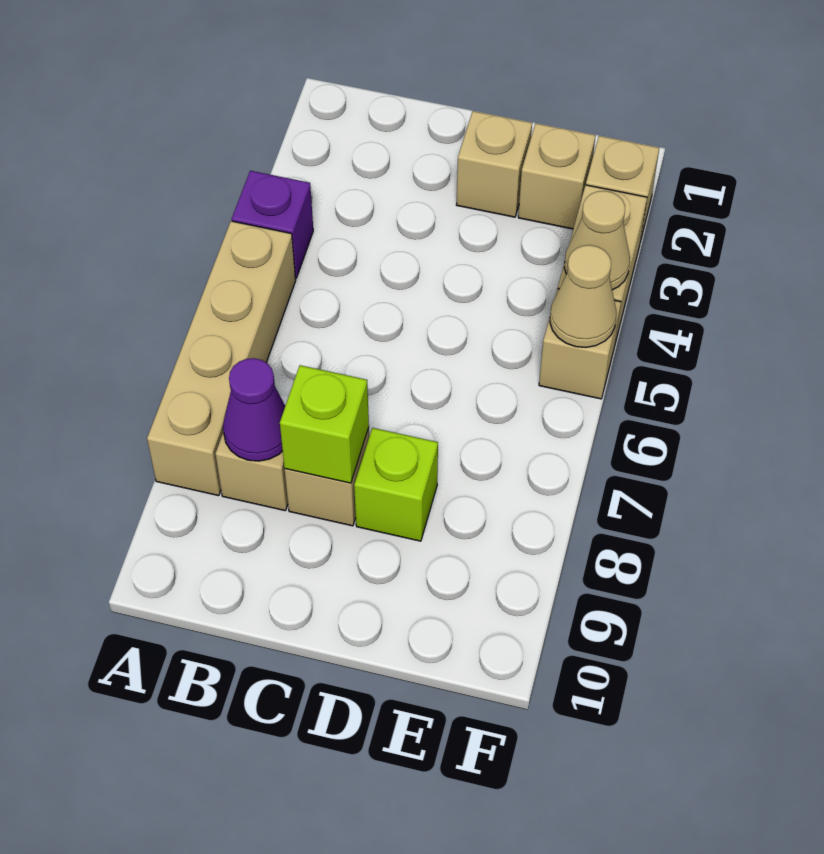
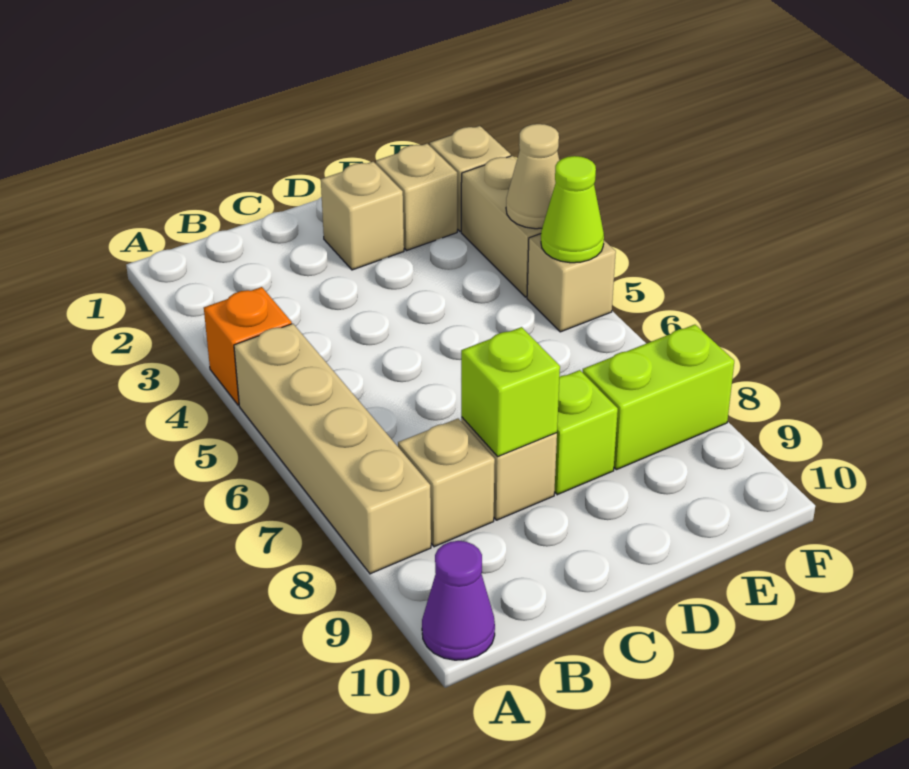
purple 1x1 brick [232,171,313,278] -> orange 1x1 brick [204,287,292,405]
purple 1x1 cone [223,358,285,461] -> purple 1x1 cone moved to [422,541,495,660]
none -> lime 1x2 brick [582,325,734,470]
tan 1x1 cone [550,245,616,347] -> lime 1x1 cone [541,156,604,263]

